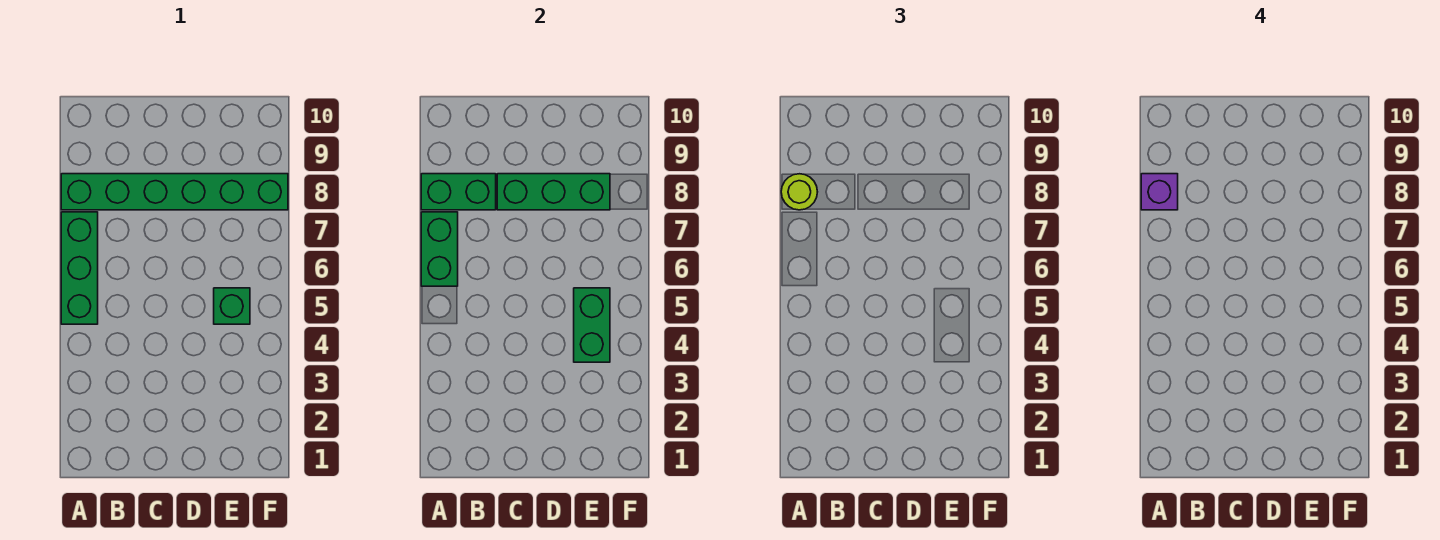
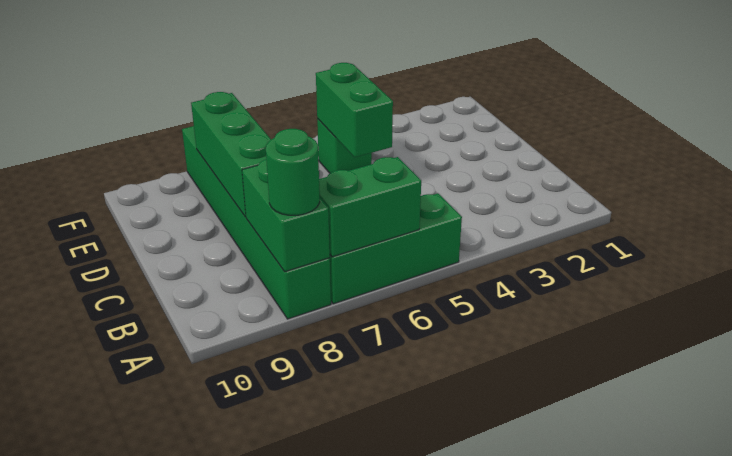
lime 1x1 round brick [781,174,817,210] -> green 1x1 round brick [266,129,320,215]
purple 1x1 brick [1141,174,1178,210] -> none
green 1x2 brick [574,288,610,362] -> green 1x2 brick turned to [316,63,393,157]

